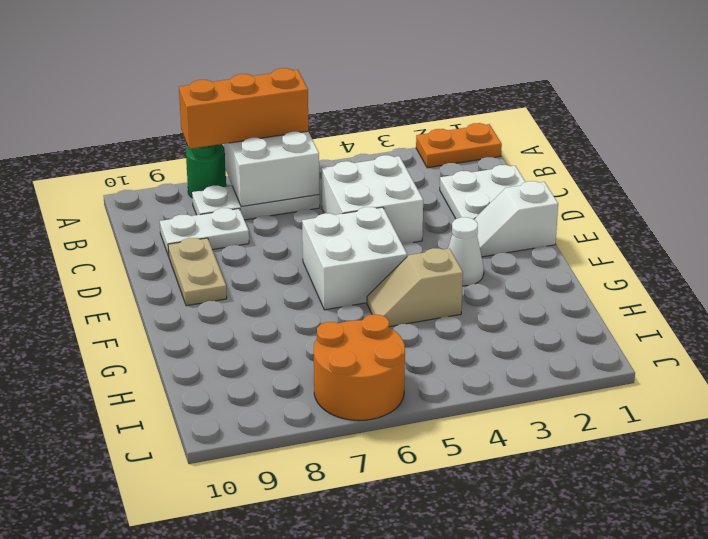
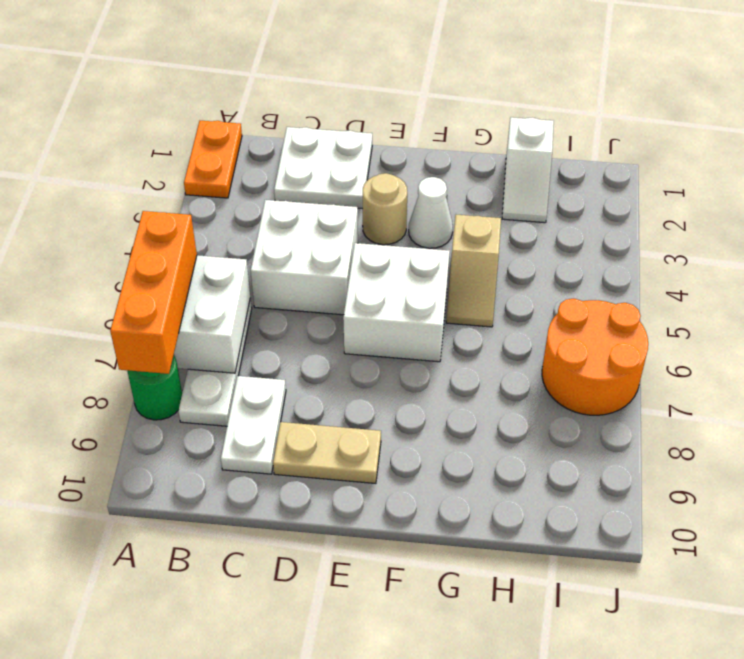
white 1x2 slope [474,181,558,257] -> white 1x2 slope moved to [502,117,554,223]
none -> tan 1x1 round brick [363,173,407,245]

